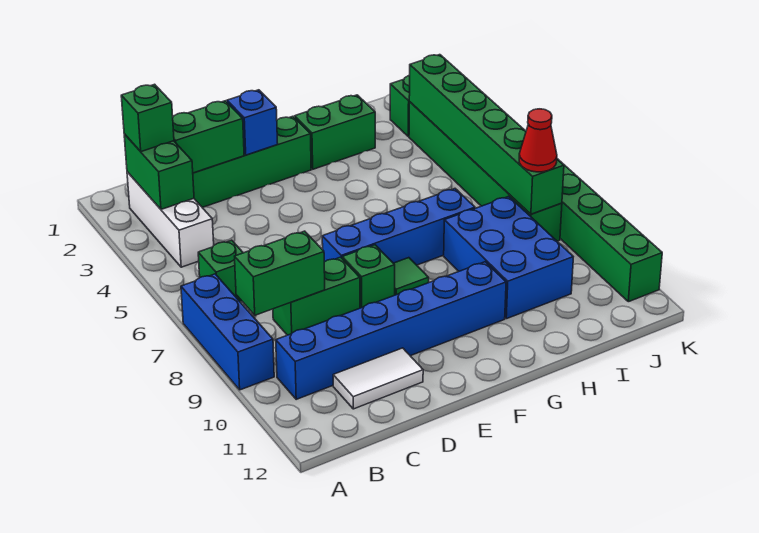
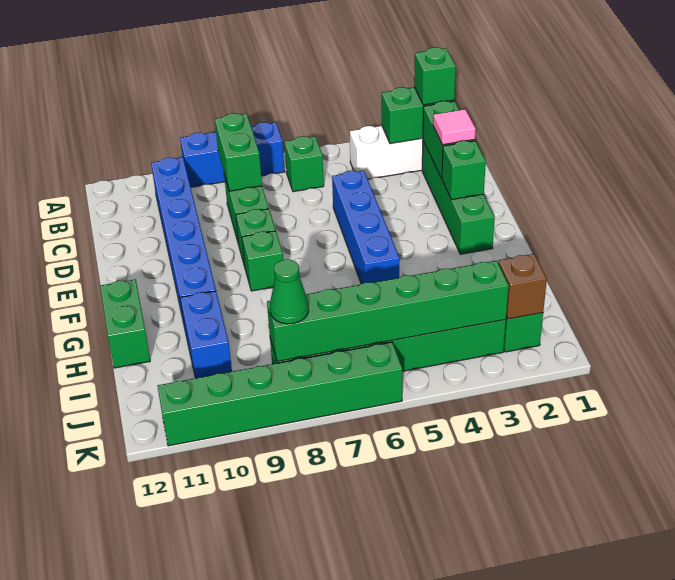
white 1x2 tile [333,348,423,409] -> none
none -> pink 1x1 tile [433,109,476,145]
blue 1x1 brick [227,90,278,155] -> green 1x1 brick [442,141,486,200]
blue 1x4 brick [322,189,475,265] -> blue 1x4 brick moved to [332,171,400,284]
green 1x1 tile [394,258,429,295] -> green 1x1 brick [242,231,283,291]
green 1x2 brick [295,95,375,169] -> green 1x2 brick moved to [100,279,150,368]
blue 2x3 brick [444,196,573,319] -> blue 1x2 brick [180,291,232,378]
none -> brown 1x1 brick [498,254,547,319]
red 1x1 cone [519,109,557,172] -> green 1x1 cone [270,260,309,324]

